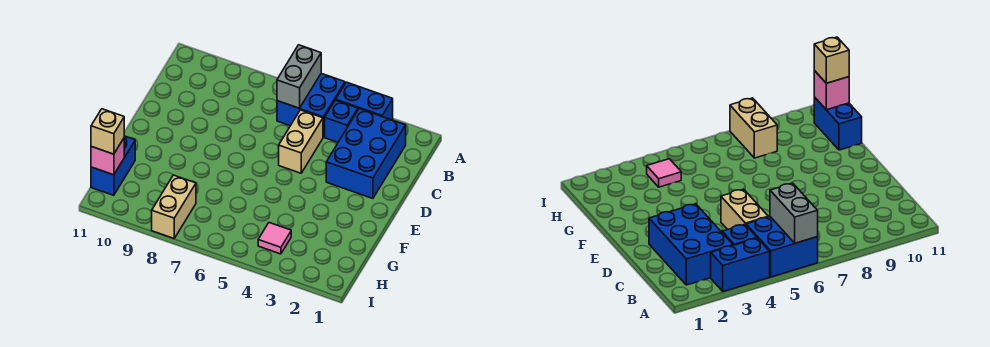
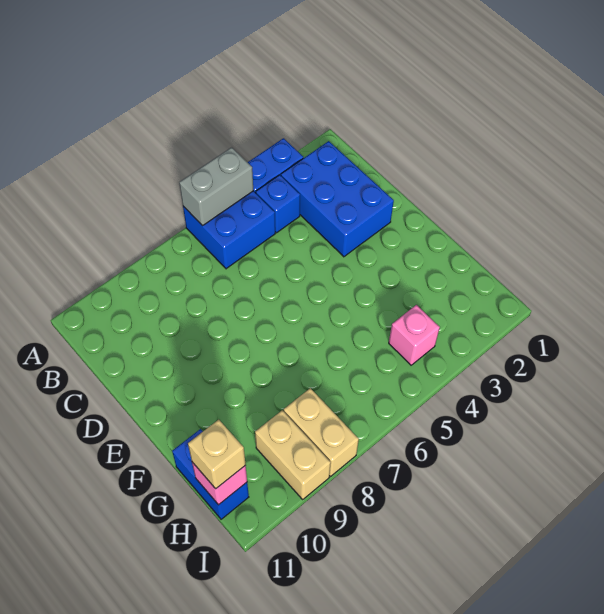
grey 1x2 brick [277,45,321,108] -> grey 1x2 brick turned to [179,147,253,226]
tan 1x2 brick [279,110,323,173] -> tan 1x2 brick moved to [255,410,331,499]
pink 1x1 tile [258,223,291,254] -> pink 1x1 brick [389,305,440,365]

